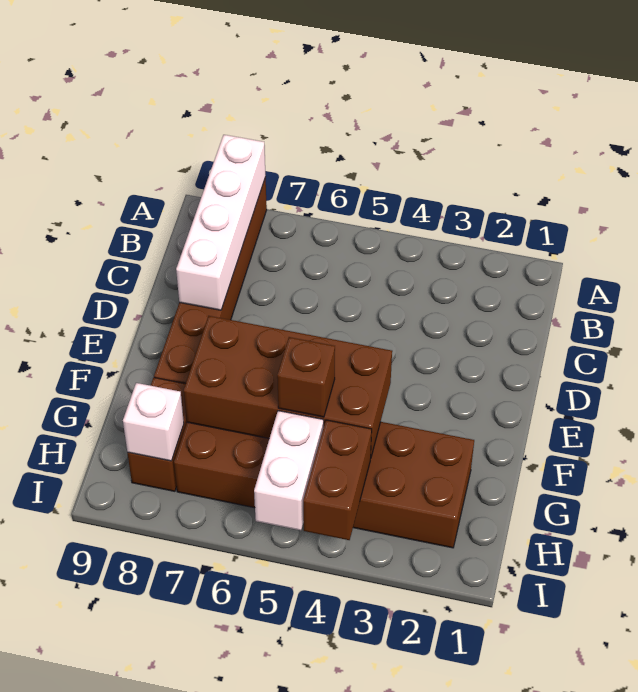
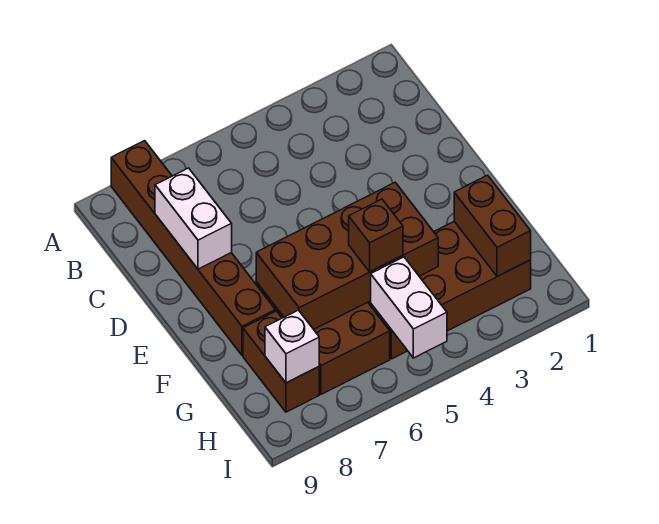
white 1x4 brick [176,135,266,310] -> white 1x2 brick [155,168,232,269]
brown 1x2 brick [303,420,372,540] -> brown 1x2 brick moved to [454,175,531,276]

